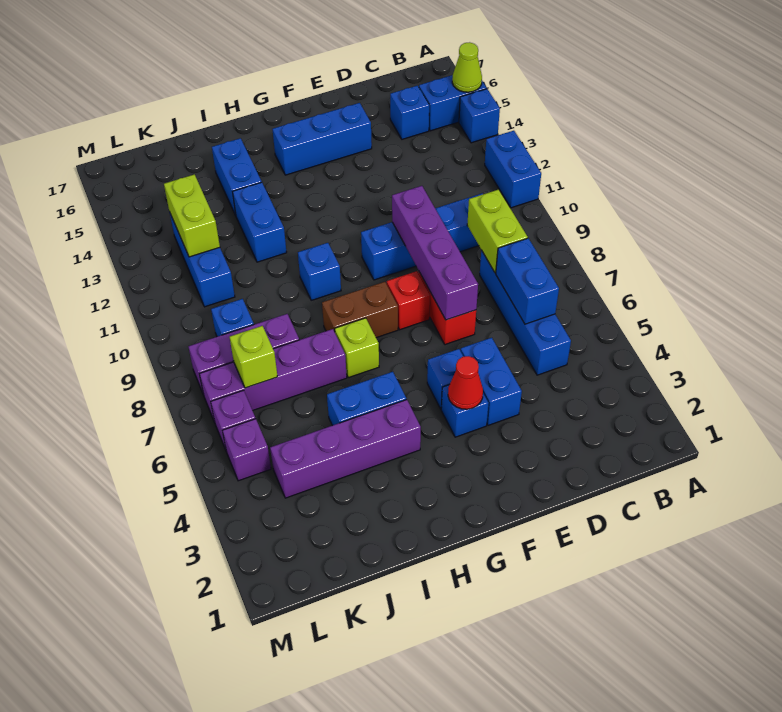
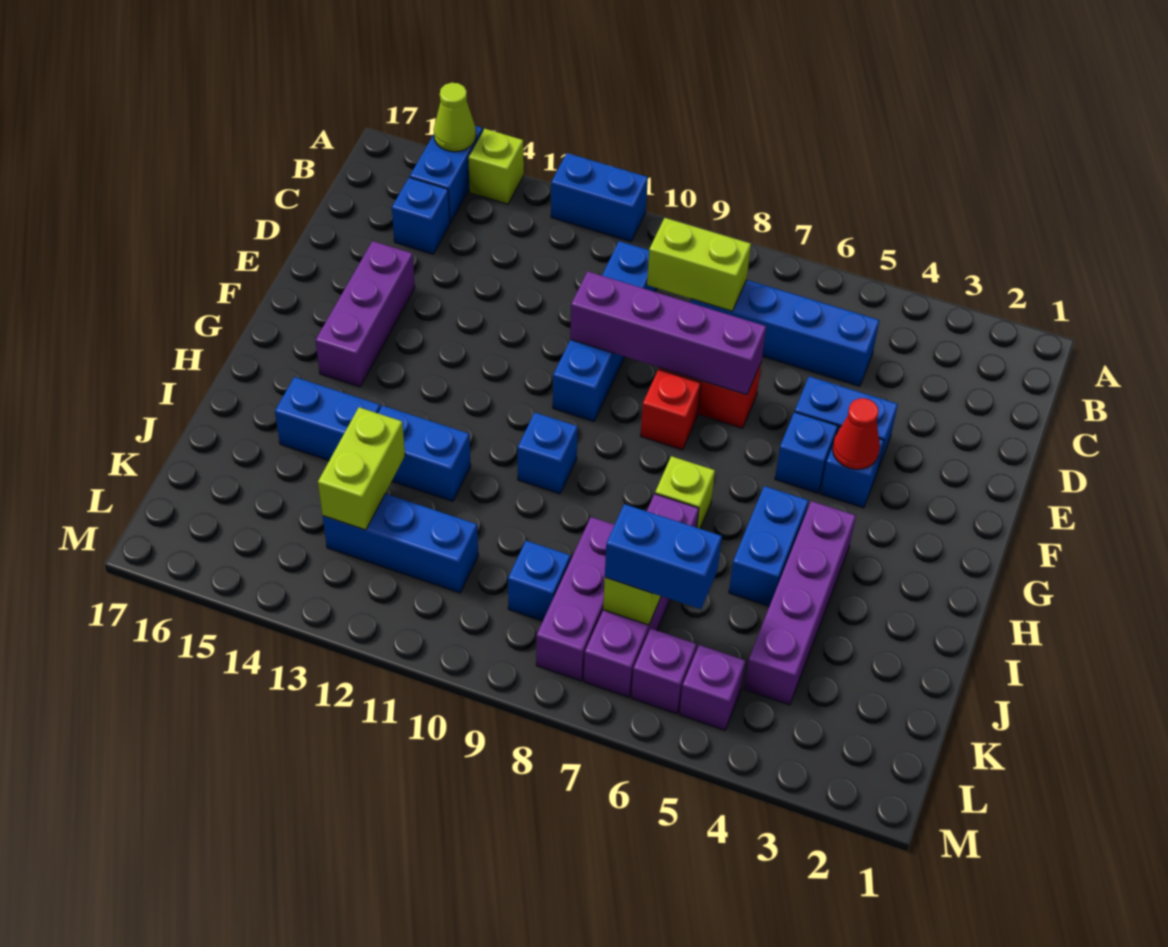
blue 1x1 brick [459,89,500,143] -> lime 1x1 brick [468,129,524,204]
blue 1x2 brick [496,238,559,324] -> blue 1x2 brick moved to [605,504,722,609]
blue 1x3 brick [272,103,372,175] -> purple 1x3 brick [315,241,415,387]
brown 1x2 brick [322,282,398,338] -> none
lime 1x2 brick [164,174,220,257] -> lime 1x2 brick turned to [318,407,405,530]

